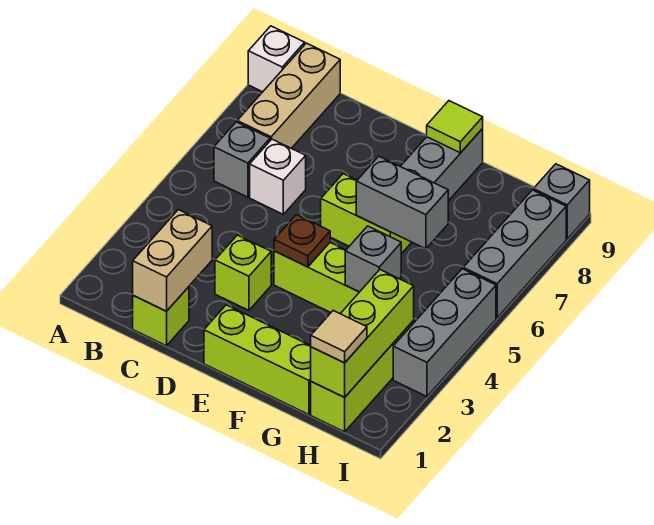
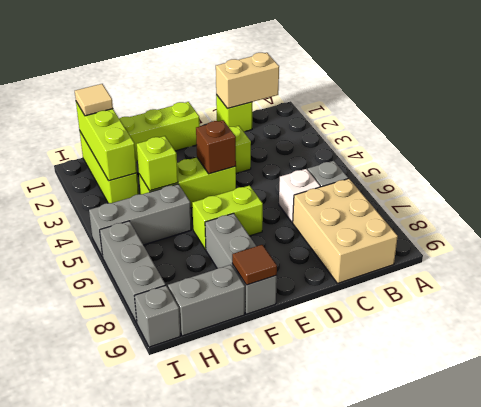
white 1x1 brick [248,26,305,92] -> none
tan 1x3 brick [237,43,340,148] -> tan 2x3 brick [293,178,398,283]
tan 1x2 brick [133,210,212,311] -> tan 1x2 brick turned to [216,53,279,109]
brown 1x1 plate [274,215,330,267] -> brown 1x1 brick [196,120,236,174]
grey 1x2 brick [356,156,448,249] -> grey 1x2 brick moved to [168,265,245,336]
lime 1x1 tile [427,101,483,153] -> brown 1x1 tile [232,245,277,285]
grey 1x1 brick [345,226,401,292] -> lime 1x1 brick [137,136,178,191]
grey 1x3 brick [393,269,496,396] -> grey 1x3 brick turned to [89,184,191,257]

